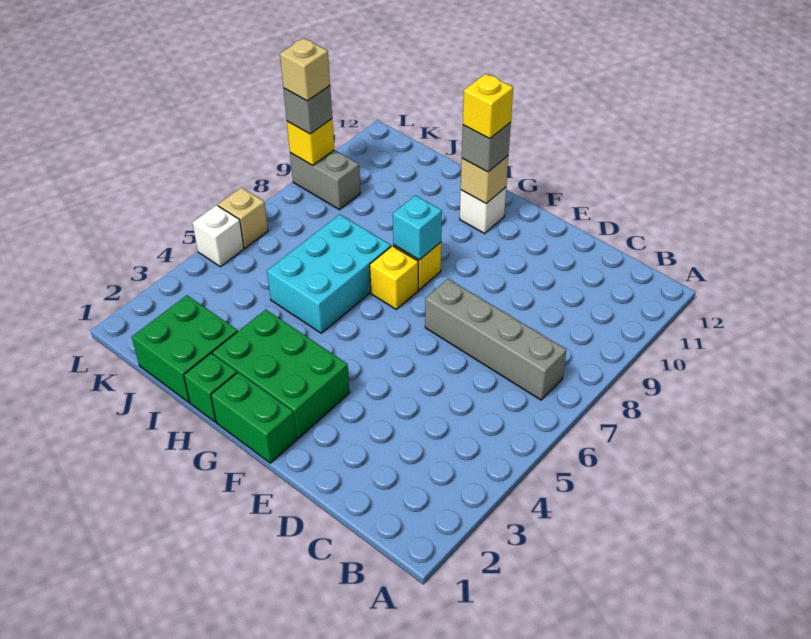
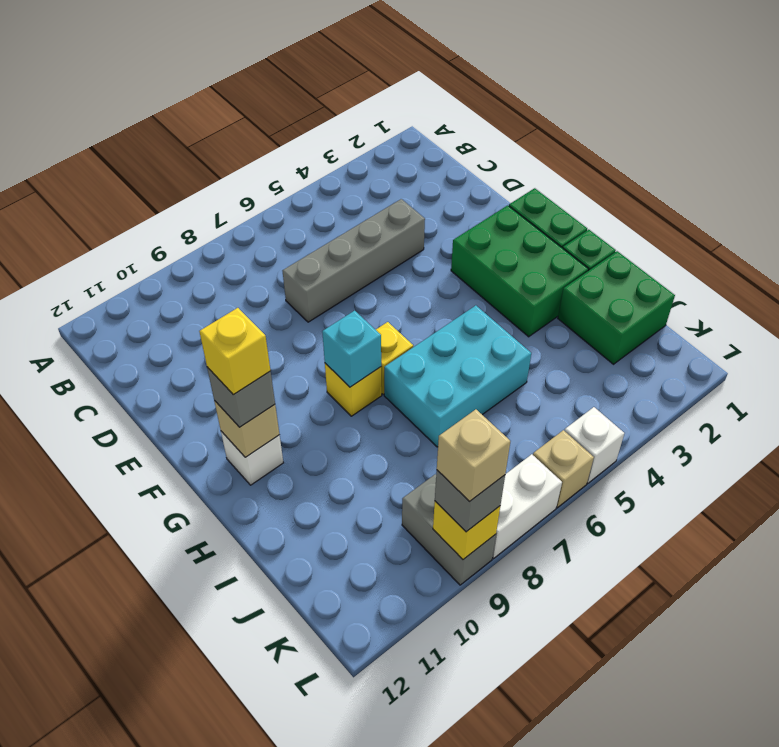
grey 1x4 brick [425,279,566,400] -> grey 1x4 brick turned to [283,199,425,322]
none -> white 1x2 brick [492,454,562,558]

